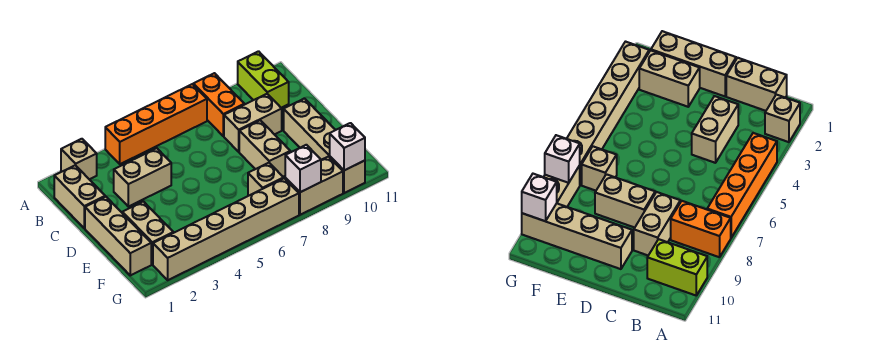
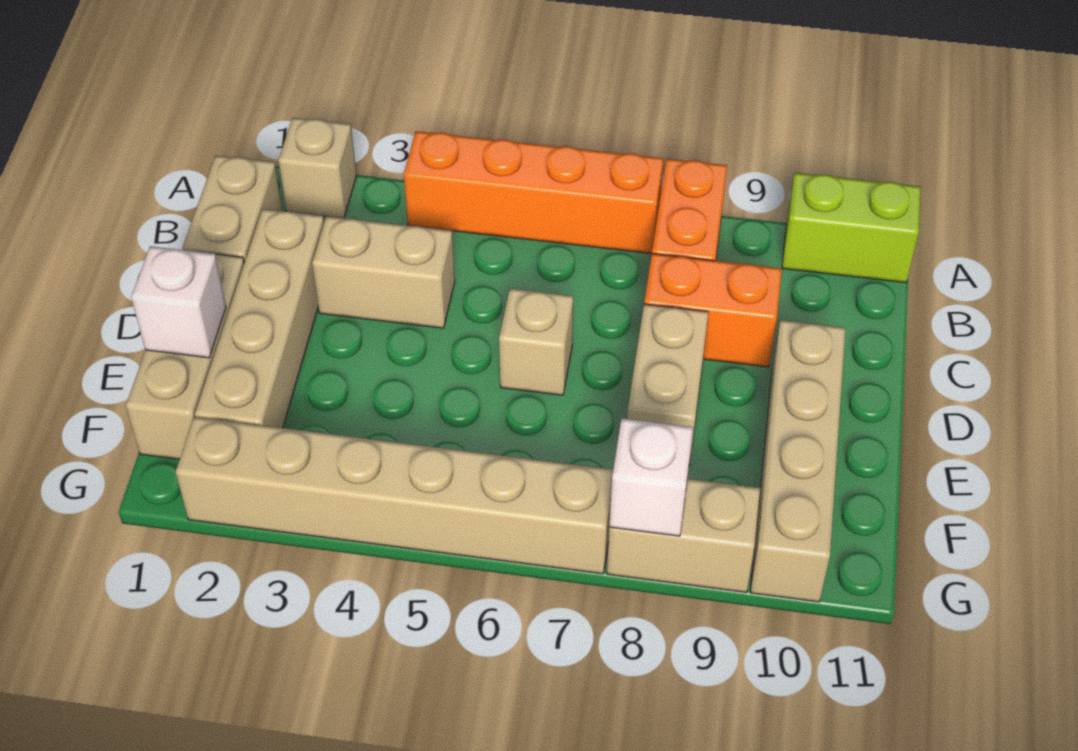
lime 1x2 brick [238,51,289,108] -> lime 1x2 brick turned to [782,173,921,283]
tan 1x2 brick [224,94,282,152] -> orange 1x2 brick [644,254,782,367]
tan 1x2 brick [122,201,173,265] -> tan 1x4 brick [195,209,324,428]
tan 1x1 brick [248,163,284,196] -> tan 1x1 brick moved to [499,289,573,395]
white 1x1 brick [330,123,365,170] -> white 1x1 brick moved to [131,246,226,358]

